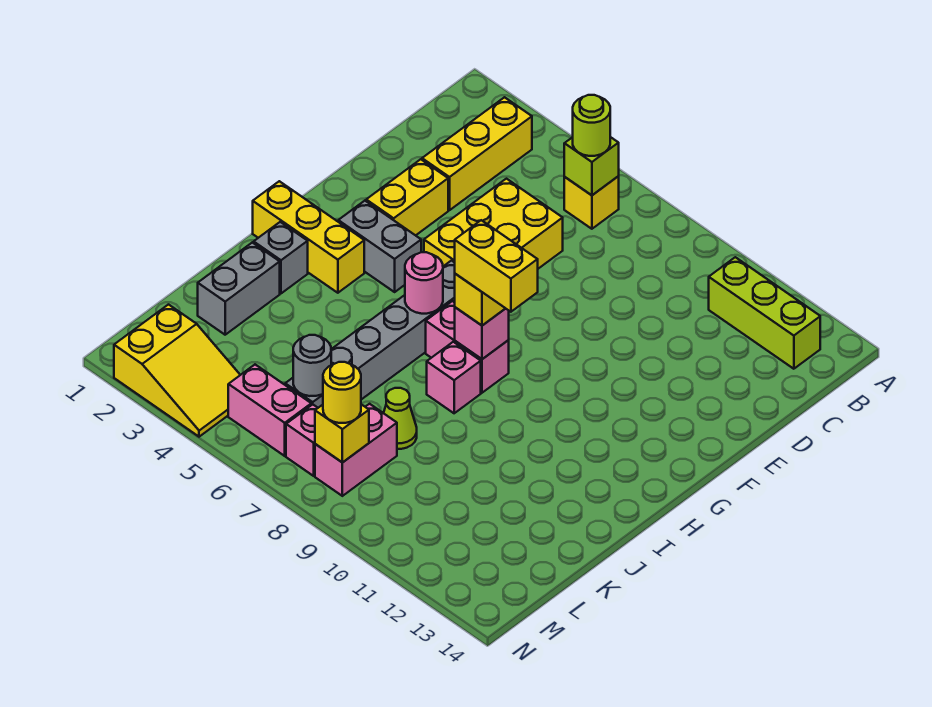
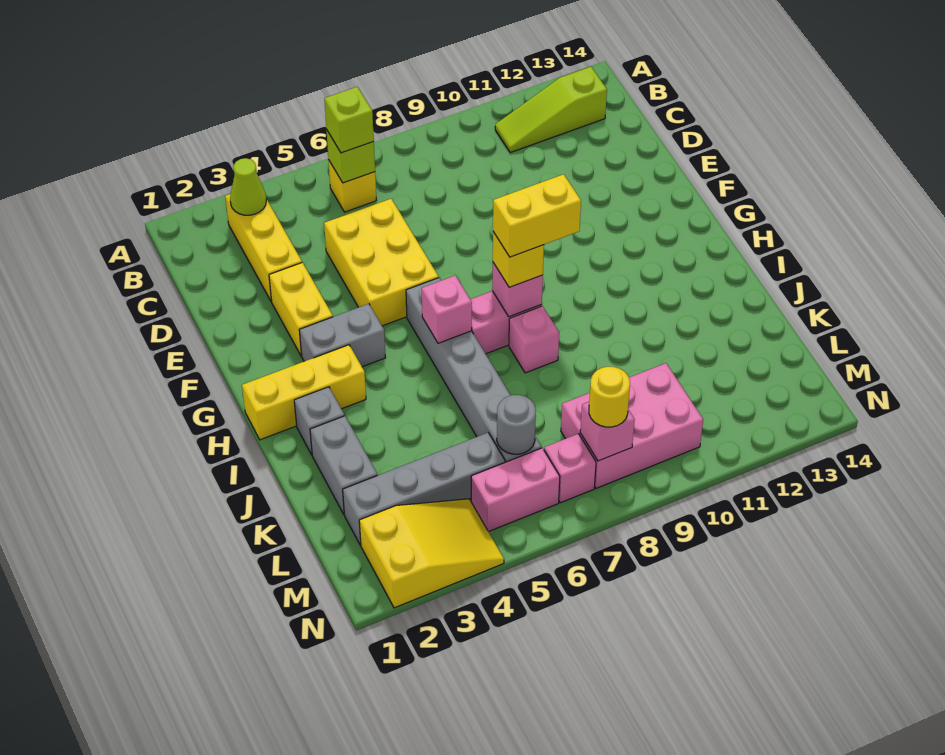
lime 1x1 round brick [573,95,610,156] -> lime 1x1 brick [324,87,374,153]
lime 1x3 brick [709,257,820,369] -> lime 1x3 slope [495,67,607,153]
pink 1x1 round brick [405,252,443,314] -> pink 1x1 brick [422,275,472,343]
lime 1x1 cone [384,388,417,449] -> lime 1x1 cone moved to [230,158,266,215]
none -> grey 1x4 brick [343,433,505,545]
pink 1x2 brick [315,404,397,496] -> pink 2x3 brick [561,363,703,488]
yellow 1x1 brick [315,404,369,463] -> pink 1x1 brick [580,402,635,461]

